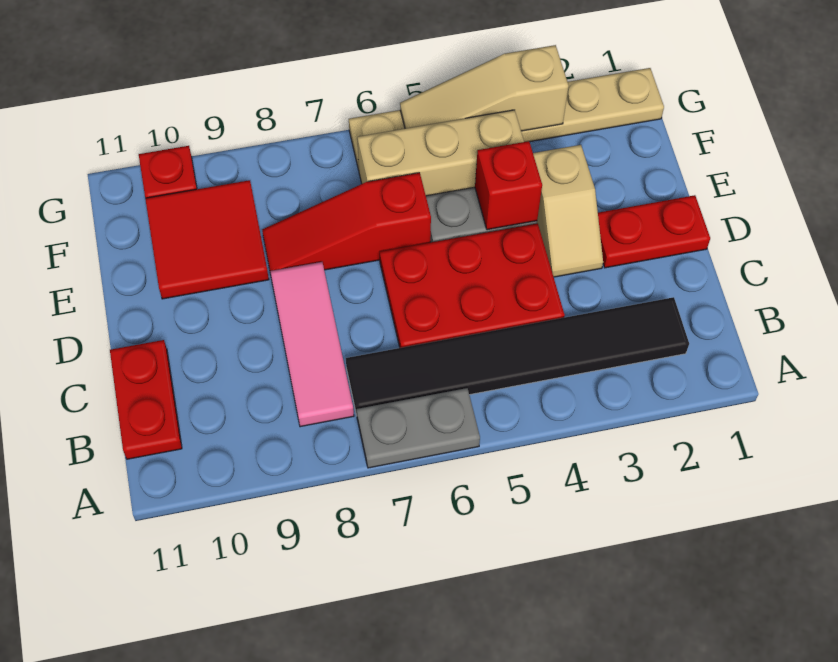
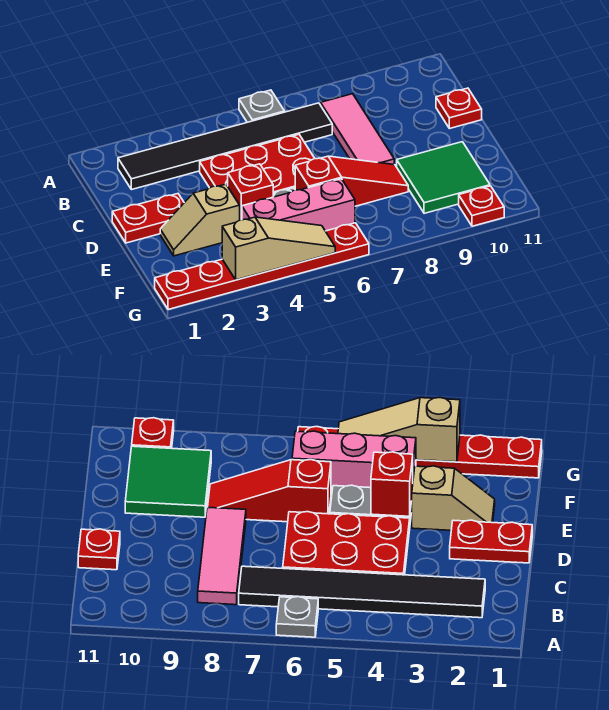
grey 1x2 plate [357,388,480,468] -> grey 1x1 plate [239,90,285,122]
red 1x2 plate [110,340,182,459] -> red 1x1 plate [436,88,482,129]
tan 1x2 slope [533,145,603,277] -> tan 1x2 slope turned to [160,184,240,256]
red 2x2 tile [145,180,269,299] -> green 2x2 tile [397,142,490,213]
tan 1x3 brick [357,110,524,196] -> pink 1x3 brick [242,179,355,231]
tan 1x6 plate [349,68,664,170] -> red 1x6 plate [155,223,369,309]

